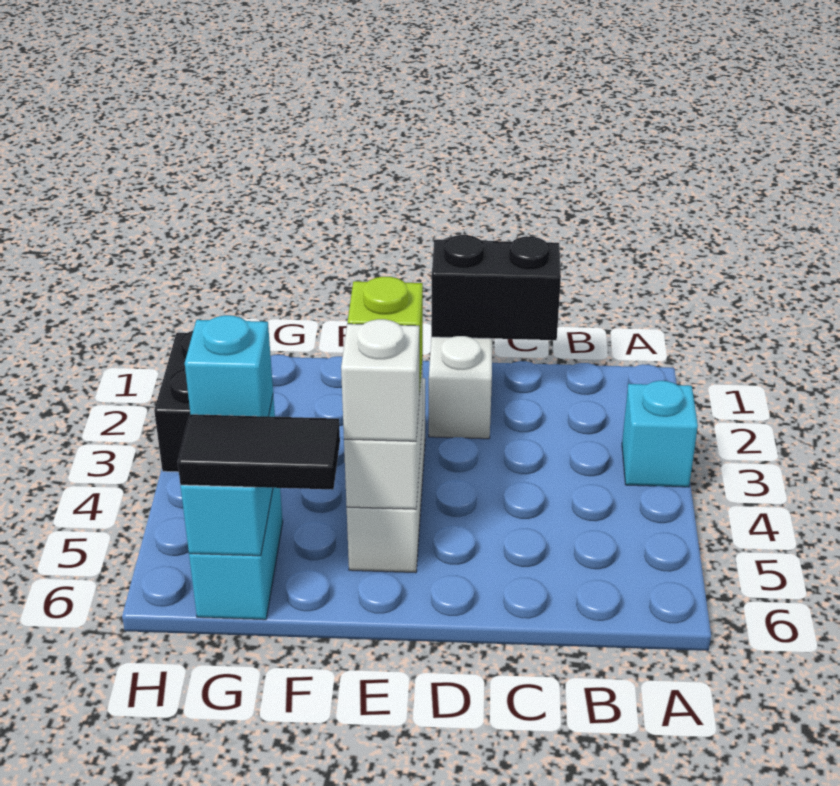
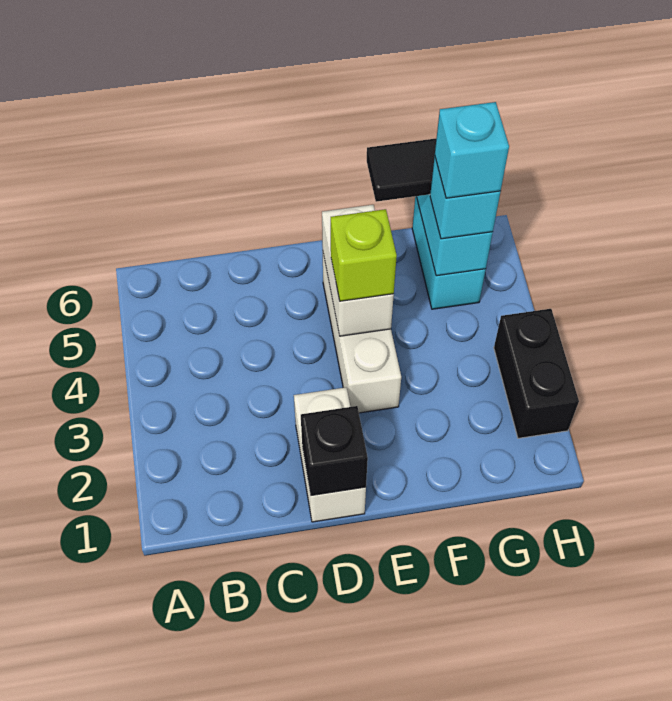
cyan 1x1 brick [622,381,698,487] -> cyan 1x1 brick moved to [435,102,509,198]
black 1x2 brick [431,235,561,340] -> black 1x1 brick [301,406,368,496]
white 1x1 brick [341,319,419,441] -> none

